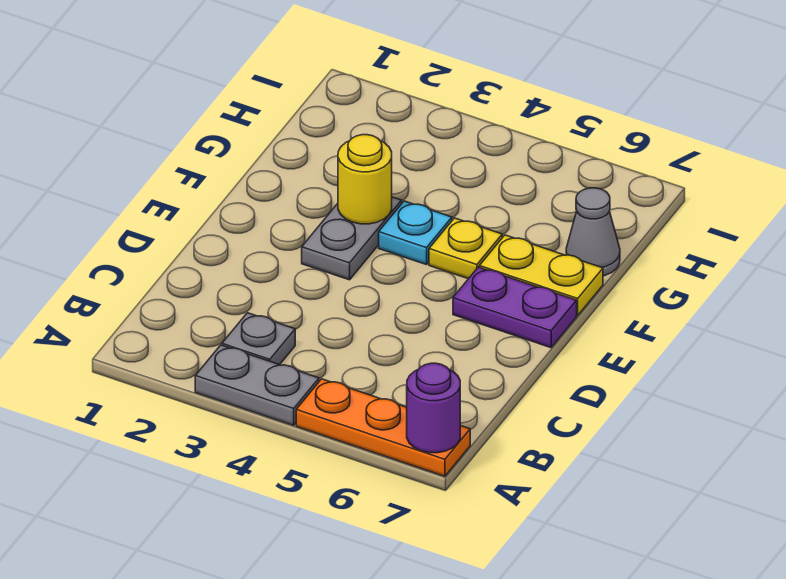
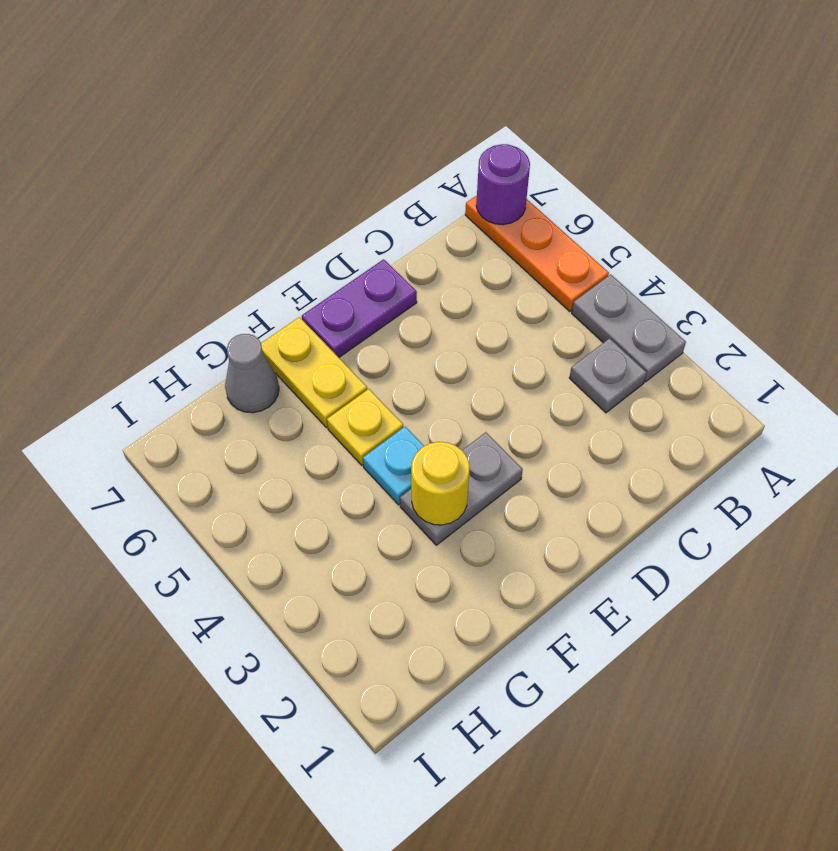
purple 1x2 plate [453,267,577,348] -> purple 1x2 plate turned to [302,259,417,357]

